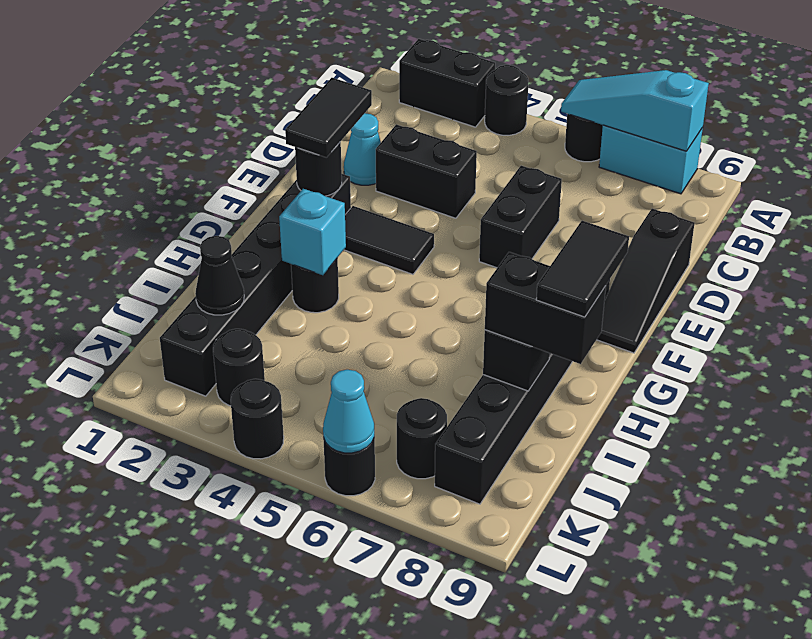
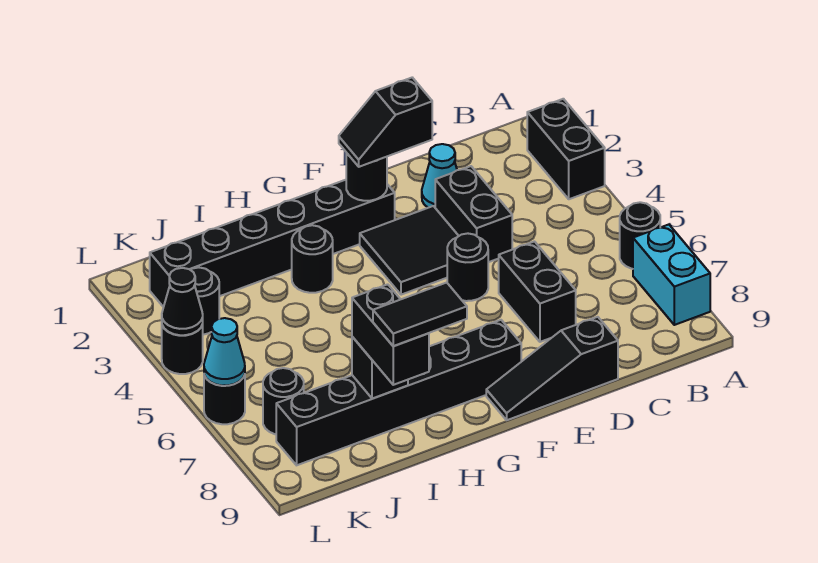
black 1x1 round brick [485,65,529,135] -> black 1x1 round brick moved to [447,233,488,301]
cyan 1x3 slope [561,70,709,151] -> none
black 1x2 brick [479,166,562,268] -> black 1x2 brick turned to [499,241,576,342]
black 1x2 tile [285,78,372,157] -> black 1x2 slope [339,78,432,167]
black 1x2 tile [344,206,434,274] -> black 2x2 tile [360,206,458,295]
cyan 1x1 brick [279,189,346,275] -> none
black 1x1 cone [195,236,244,315] -> black 1x1 cone moved to [162,268,203,335]

